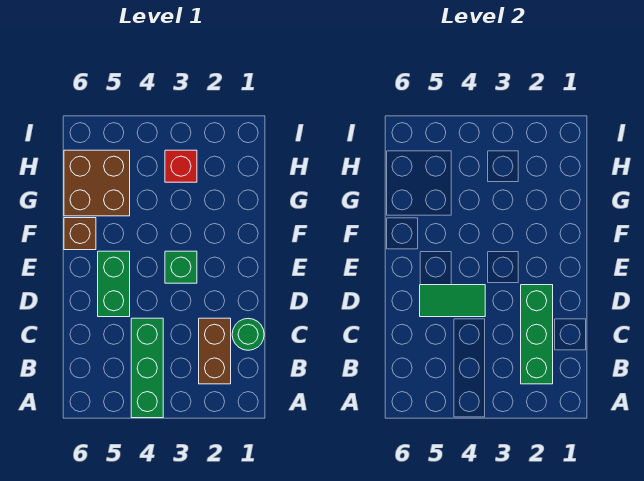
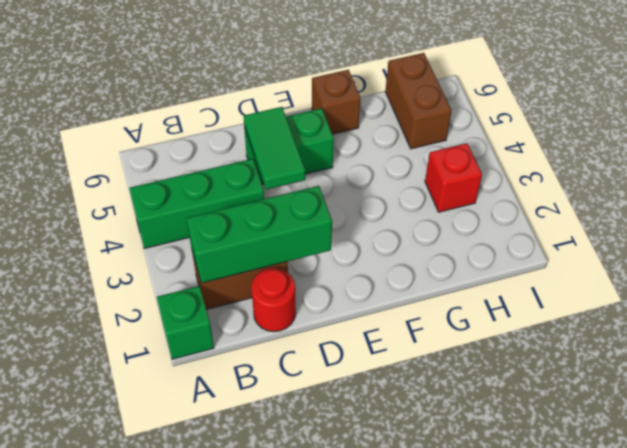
green 1x1 round brick [232,318,264,350] -> red 1x1 round brick [251,268,296,332]
green 1x1 brick [165,251,197,283] -> green 1x1 brick moved to [157,286,214,359]
brown 2x2 brick [64,150,130,216] -> brown 1x2 brick [385,53,452,149]

